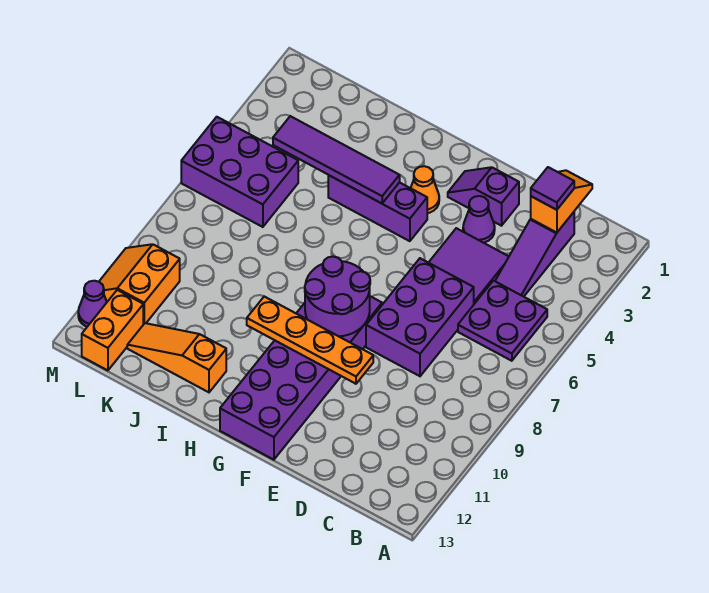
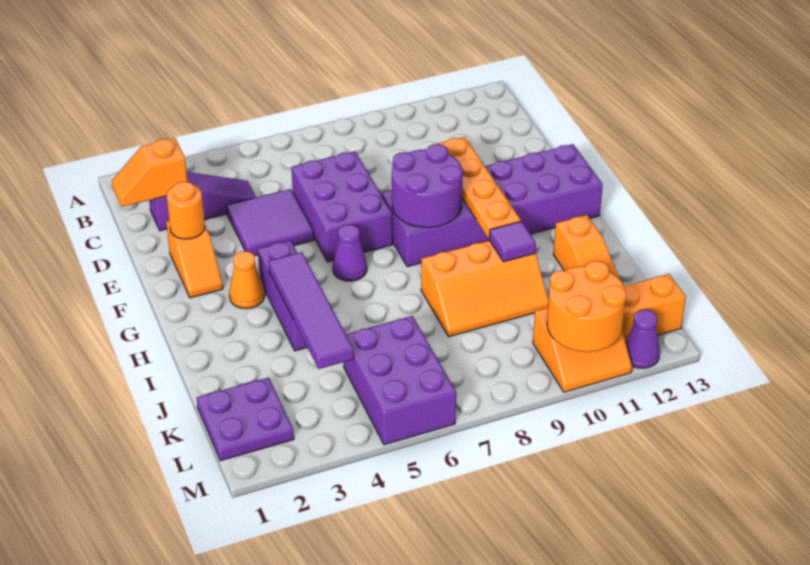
purple 2x2 plate [458,281,547,361] -> purple 2x2 plate moved to [197,378,294,461]
purple 1x1 tile [531,167,574,210] -> purple 1x1 tile moved to [489,221,536,262]
purple 2x3 brick [366,258,474,376] -> purple 2x3 brick turned to [291,151,393,262]
purple 1x2 slope [448,167,519,226] -> orange 1x2 slope [166,221,223,298]
none -> orange 1x1 round brick [167,182,205,239]
purple 1x1 cone [463,196,495,243] -> purple 1x1 cone moved to [333,225,367,281]
none -> orange 2x3 slope [421,241,549,337]
none -> orange 2x2 round brick [547,261,626,352]

